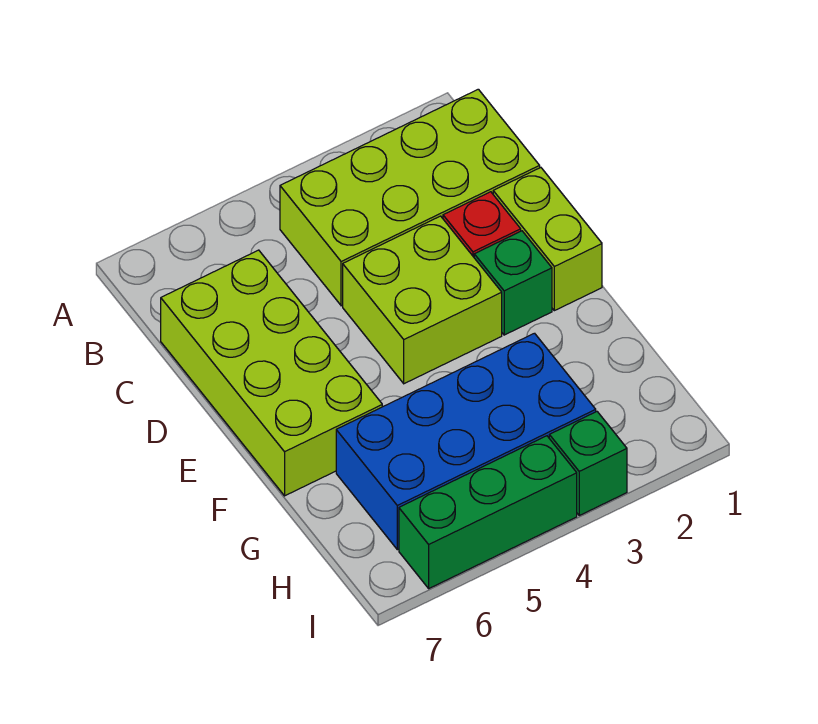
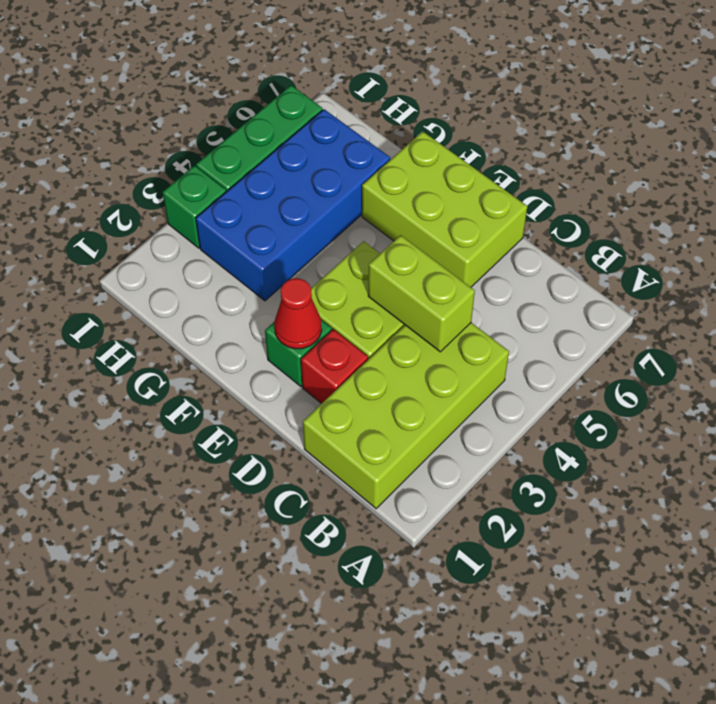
lime 2x4 brick [161,250,382,496] -> lime 2x3 brick [362,131,527,287]
lime 1x2 brick [493,168,602,311] -> lime 1x2 brick moved to [368,235,475,352]
none -> red 1x1 cone [274,278,322,349]

